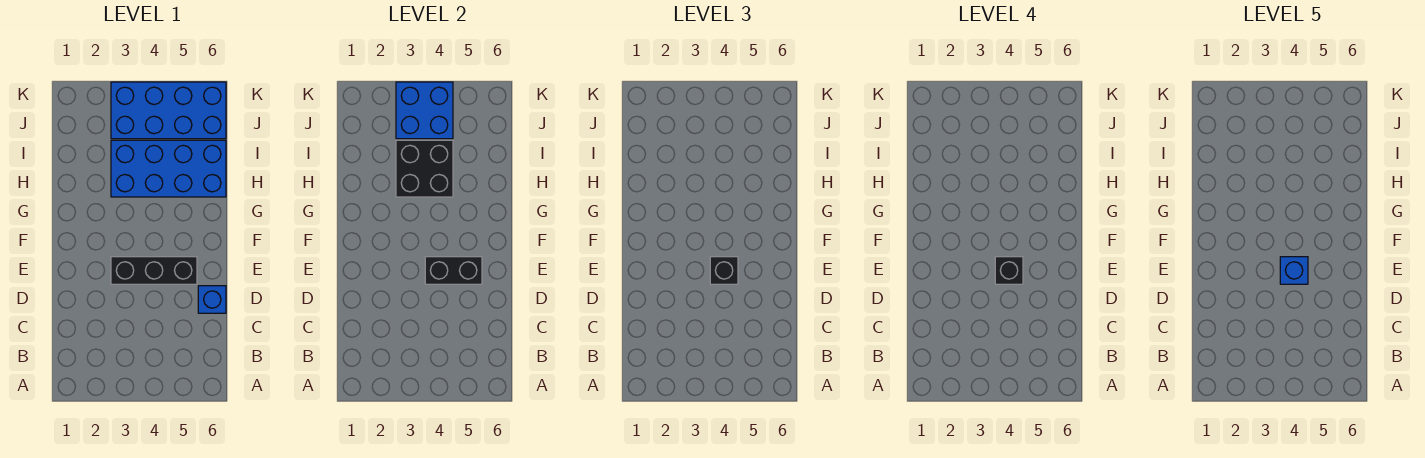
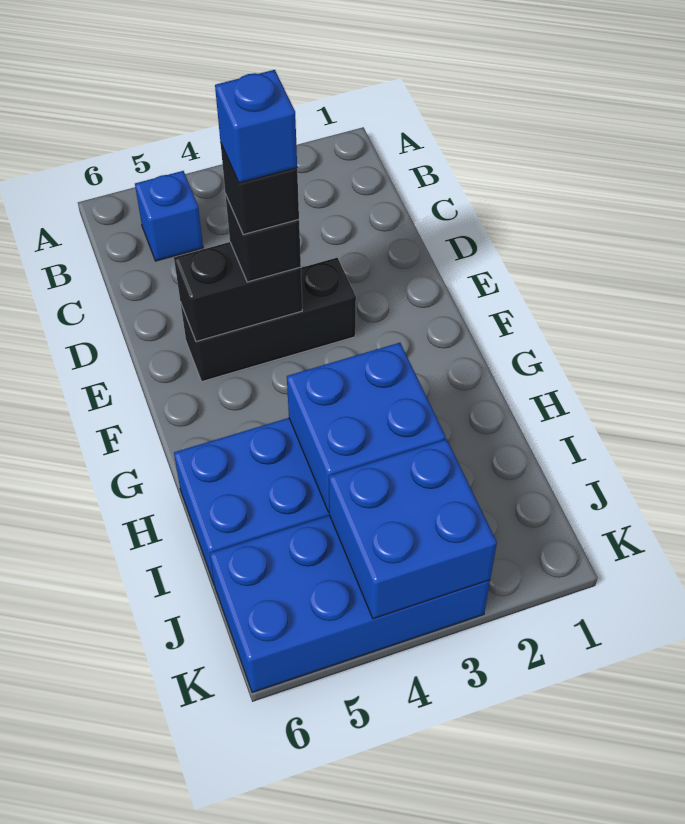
blue 1x1 brick [198,286,226,313] -> blue 1x1 brick moved to [135,171,203,261]
black 2x2 brick [396,140,453,197] -> blue 2x2 brick [287,343,446,512]

